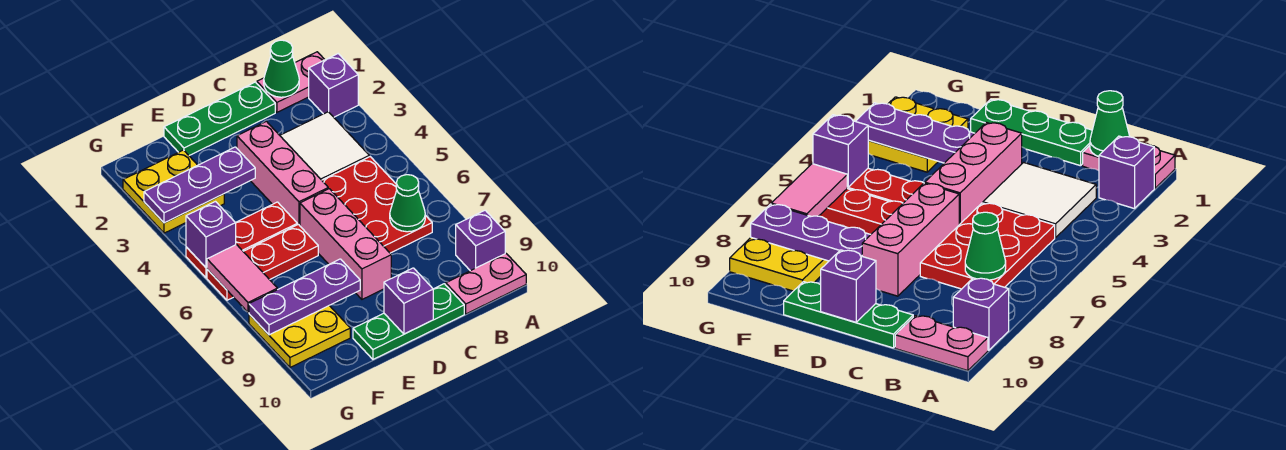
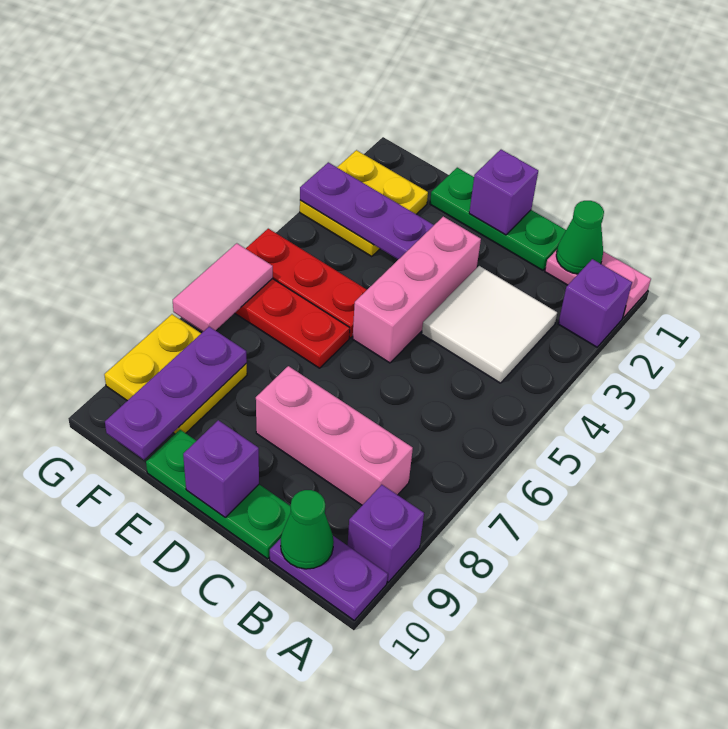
pink 1x2 plate [446,253,526,314] -> purple 1x2 plate [270,536,388,620]
red 2x3 plate [322,157,432,253] -> none
green 1x1 cone [390,175,425,232] -> green 1x1 cone moved to [281,490,334,569]
pink 1x3 brick [300,189,391,299] -> pink 1x3 brick turned to [256,366,413,505]
purple 1x3 plate [249,259,360,335] -> purple 1x3 plate turned to [105,327,247,460]
purple 1x1 brick [186,202,236,268] -> purple 1x1 brick moved to [469,150,538,235]

